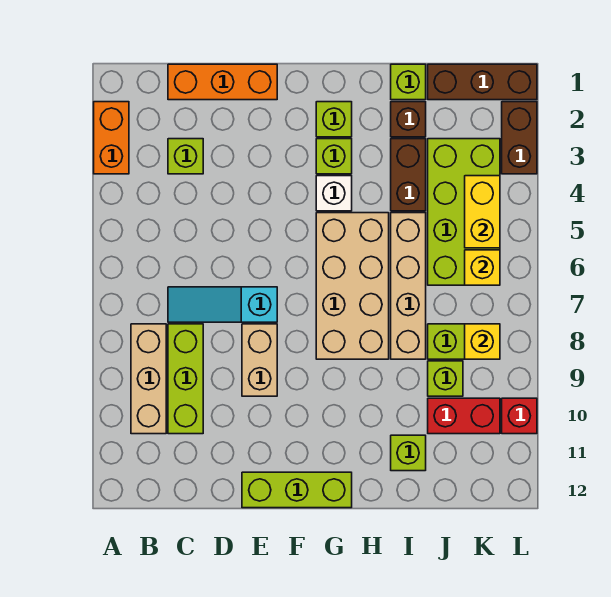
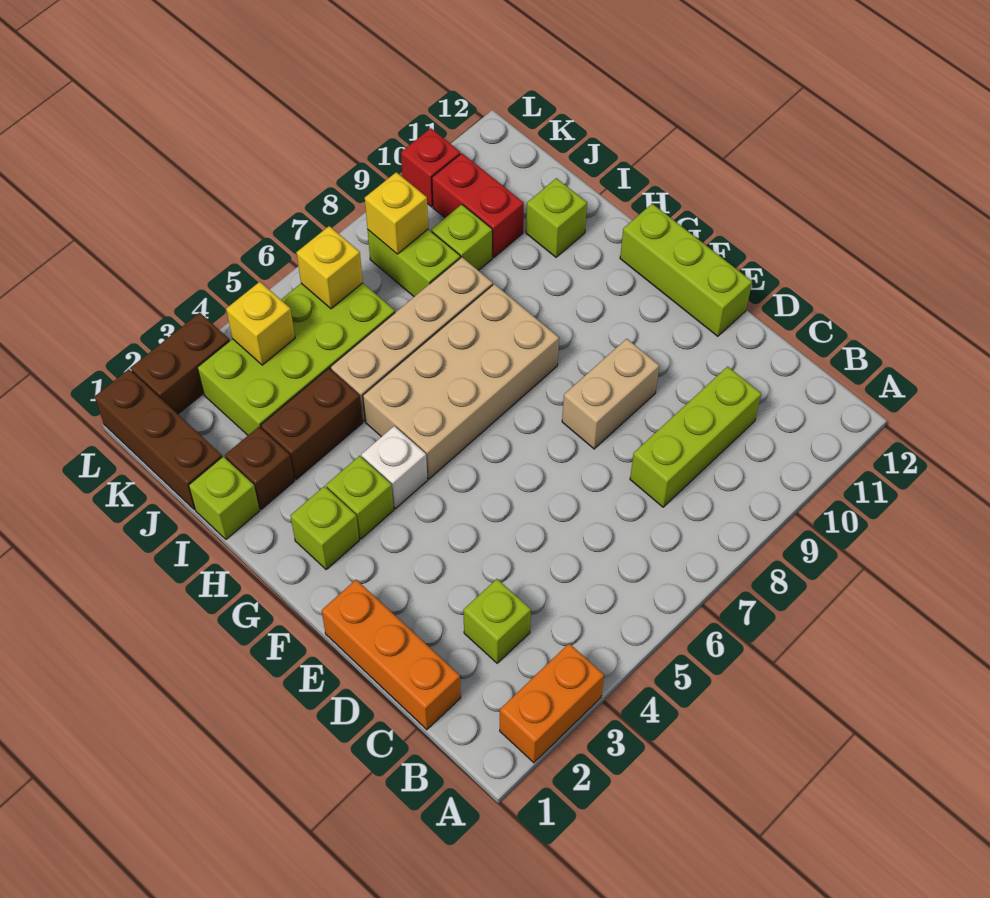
tan 1x3 brick [131,324,166,434] -> none
cyan 1x3 slope [168,287,277,322] -> none
yellow 1x2 brick [465,176,500,248] -> yellow 1x1 brick [226,282,295,365]

